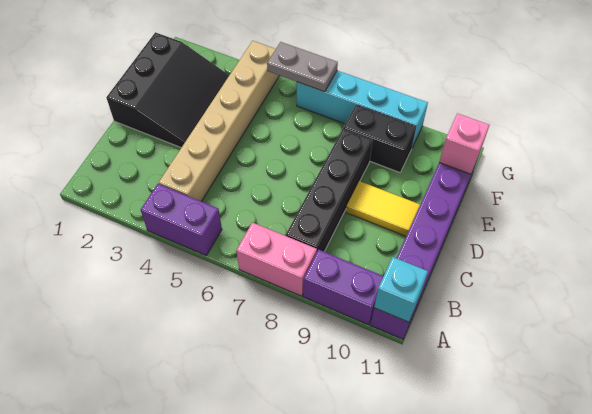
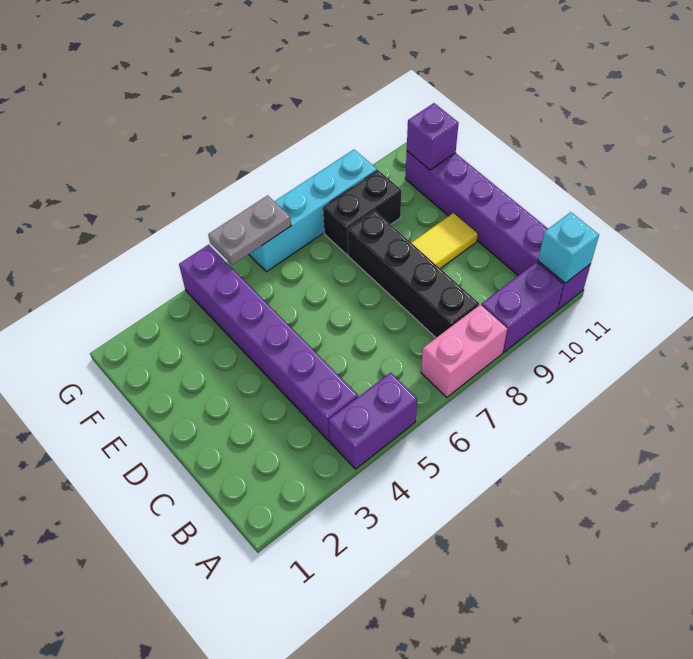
tan 1x6 brick [159,41,279,201] -> purple 1x6 brick [179,245,358,441]
black 3x3 slope [106,32,229,148] -> none
pink 1x1 brick [439,113,489,174] -> purple 1x1 brick [407,103,459,170]

